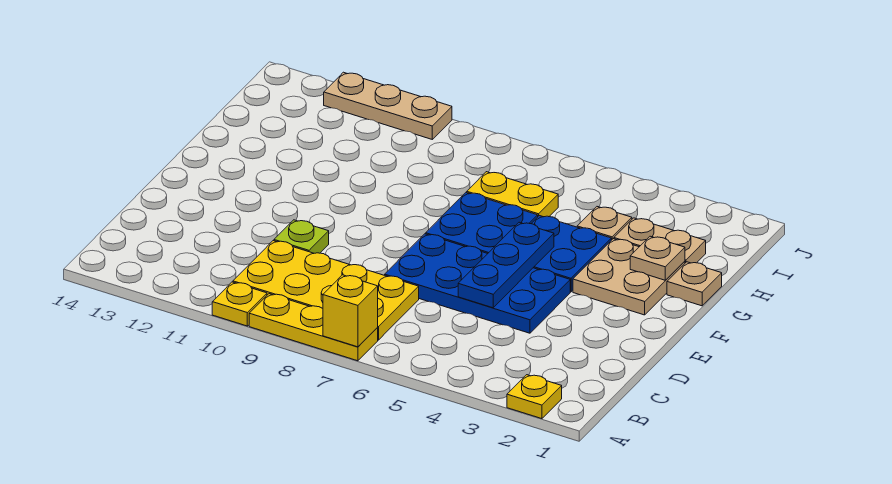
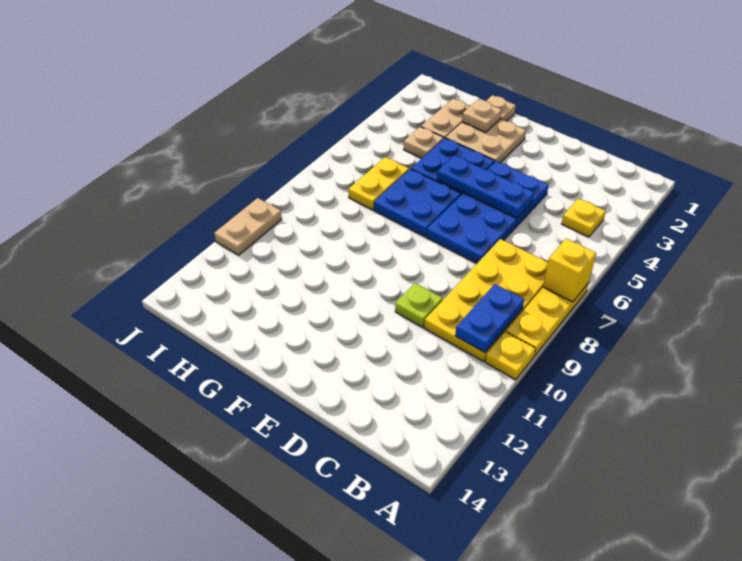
yellow 1x1 plate [507,375,562,419] -> yellow 1x1 plate moved to [562,198,606,237]
none -> blue 1x2 plate [455,284,524,352]
tan 1x3 plate [324,72,452,139] -> tan 1x2 plate [214,198,282,255]

